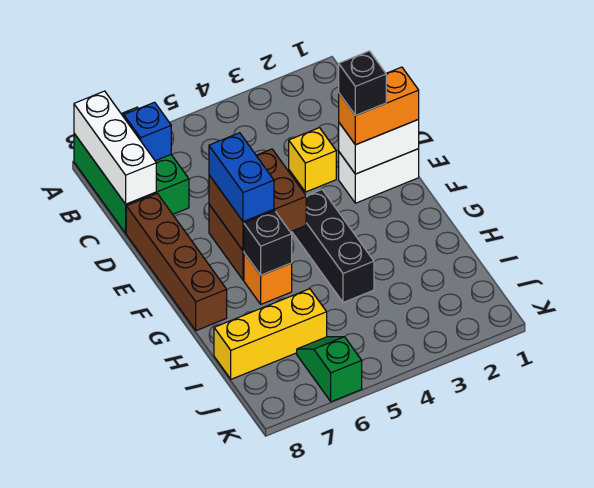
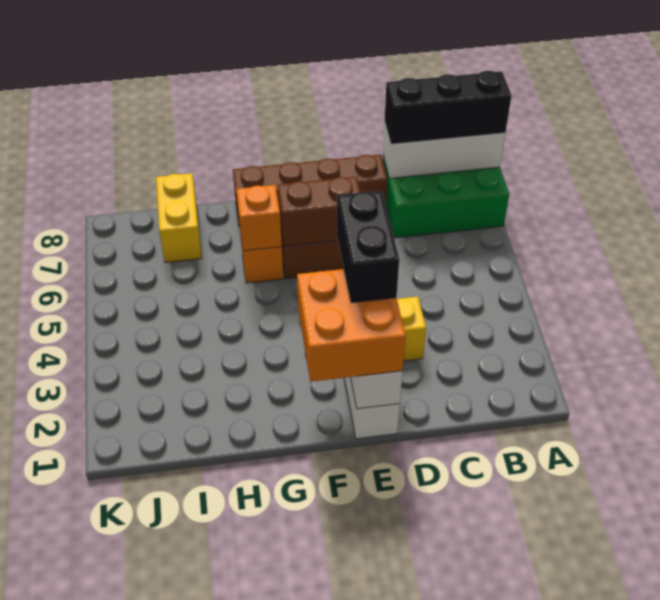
blue 1x1 brick [124,102,171,161] -> none
orange 1x2 brick [339,67,419,145] -> orange 2x2 brick [297,269,406,382]
black 1x1 brick [339,51,386,115] -> black 1x2 brick [337,191,399,303]
brown 2x2 brick [209,149,306,251] -> brown 1x2 brick [278,177,360,246]
blue 1x2 brick [209,133,274,222] -> none
black 1x3 brick [292,190,374,302] -> black 1x3 brick moved to [385,71,512,144]
black 1x1 brick [244,211,292,275] -> orange 1x1 brick [236,185,282,251]
yellow 1x3 brick [214,289,327,379] -> yellow 1x2 brick [156,173,202,262]
green 1x2 slope [297,337,362,402] -> none

